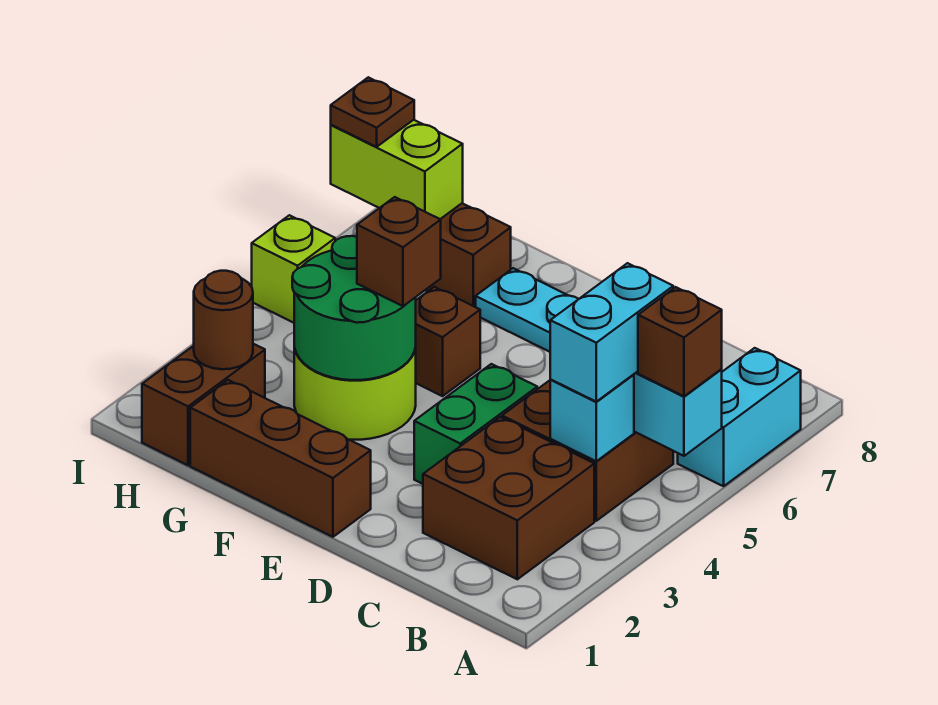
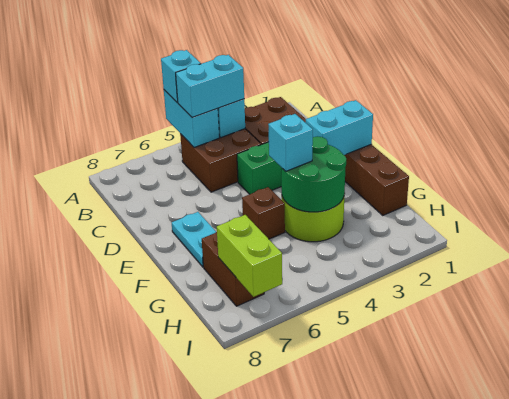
brown 1x1 brick [638,287,722,396] -> cyan 1x1 brick [161,50,201,102]
cyan 1x2 brick [678,348,801,486] -> cyan 1x2 brick moved to [306,100,373,155]
brown 1x1 brick [357,197,441,306] -> cyan 1x1 brick [268,114,313,171]
brown 1x2 brick [142,344,265,465] -> none
brown 1x1 round brick [194,271,253,369] -> none
lime 1x1 brick [252,215,335,323] -> none
brown 1x1 plate [331,77,414,147] -> none

